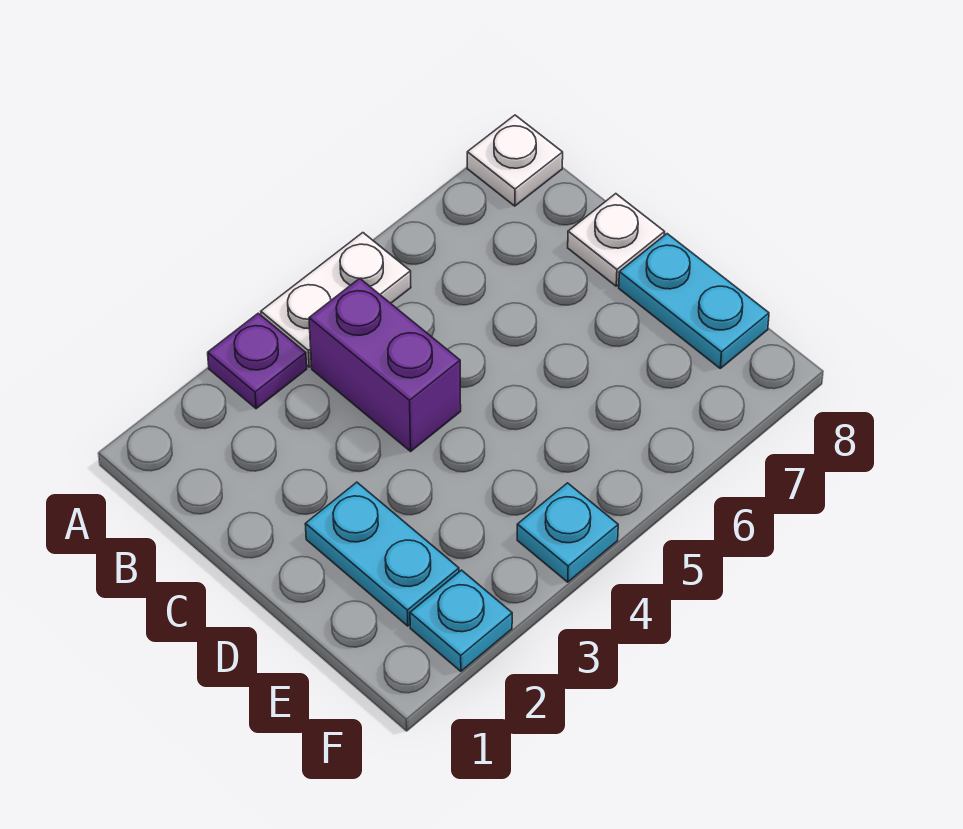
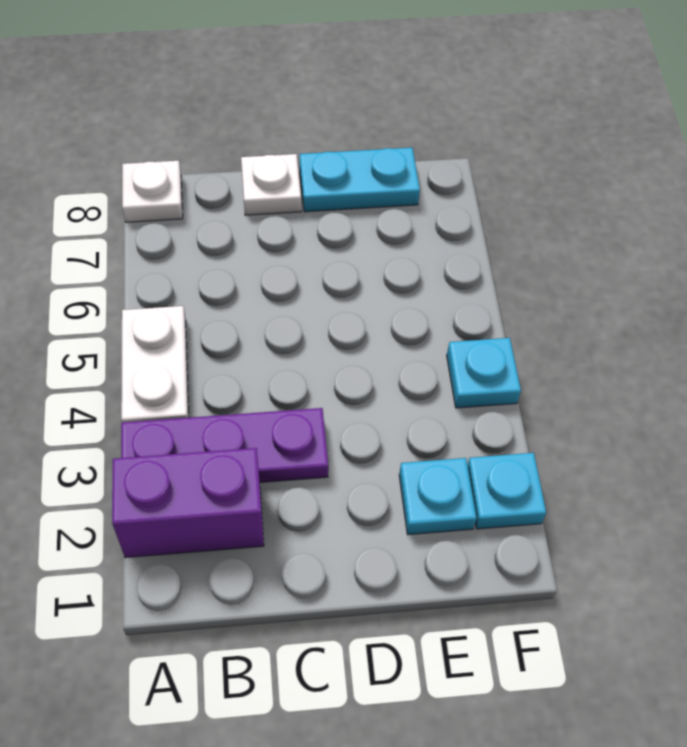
purple 1x1 plate [208,313,307,409] -> purple 1x3 plate [121,408,328,482]
purple 1x2 brick [309,278,461,451] -> purple 1x2 brick moved to [112,448,264,558]
cyan 1x2 plate [305,482,459,626] -> cyan 1x1 plate [399,458,476,535]

